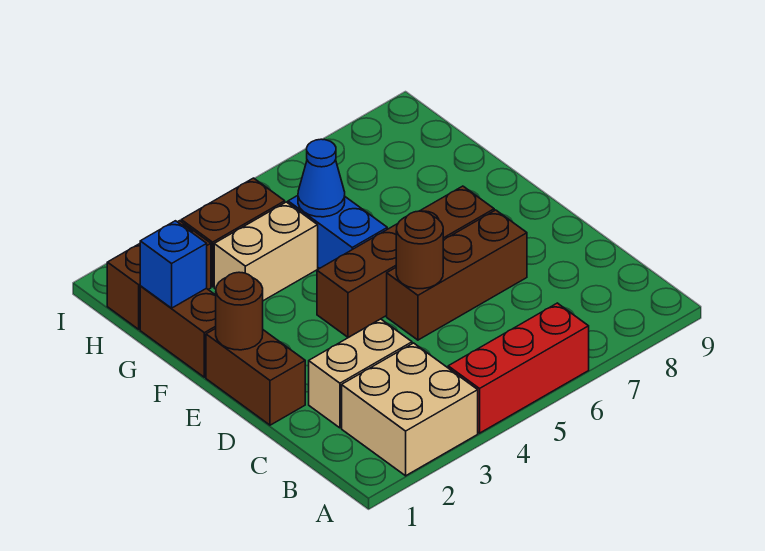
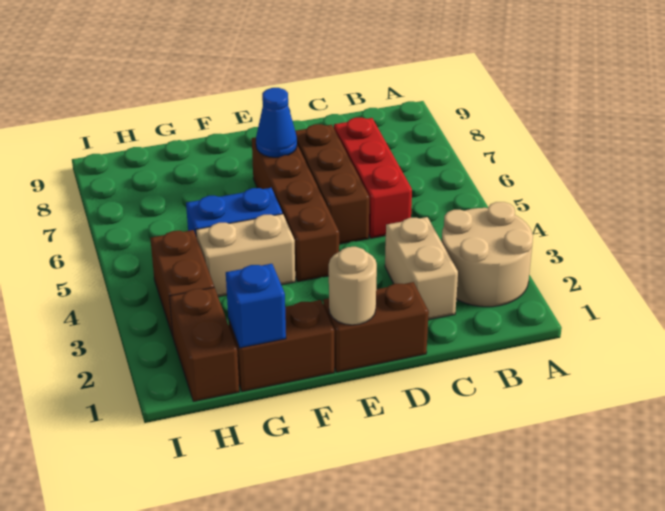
tan 2x2 brick [342,343,478,476] -> tan 2x2 round brick [442,202,533,307]
red 1x3 brick [448,303,589,433] -> red 1x3 brick moved to [334,118,412,238]
brown 1x1 round brick [396,211,443,289] -> none
brown 1x1 round brick [216,272,263,350] -> tan 1x1 round brick [329,247,377,325]
tan 1x2 brick [214,202,318,301] -> tan 1x2 brick turned to [196,214,295,297]
blue 1x1 cone [298,139,345,217] -> blue 1x1 cone moved to [256,88,297,158]

